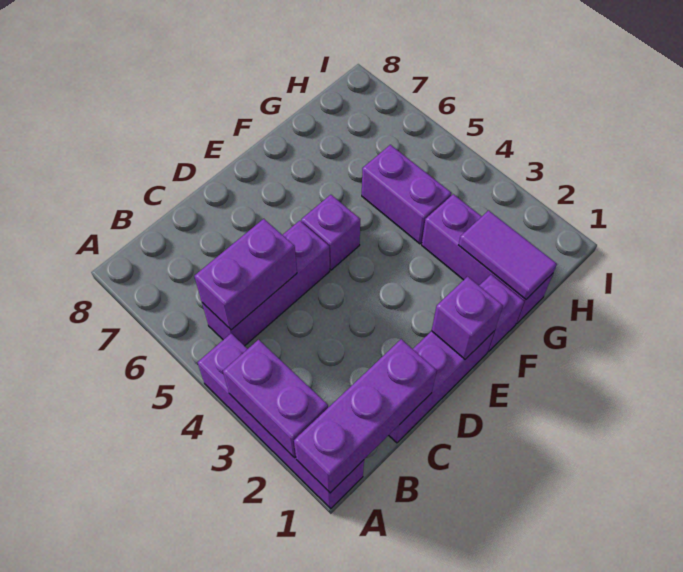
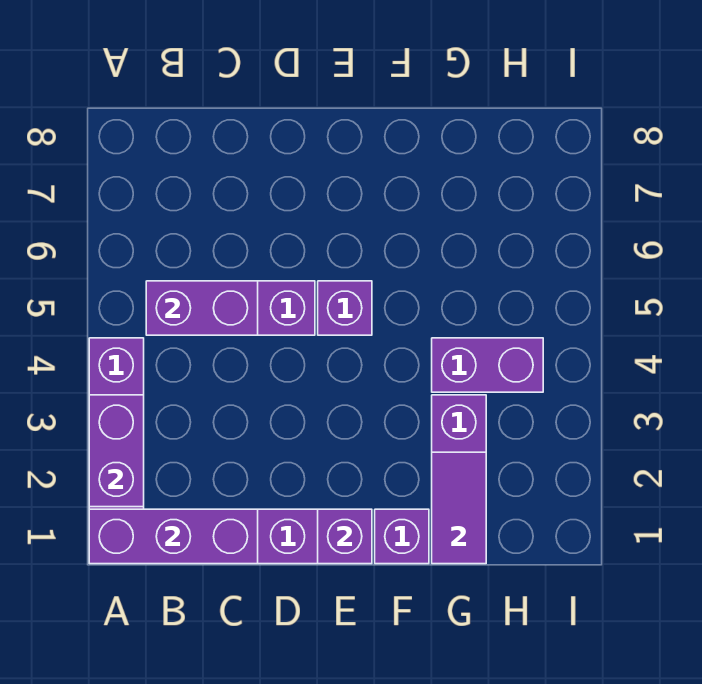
purple 1x2 brick [362,145,452,244] -> purple 1x2 brick turned to [432,338,543,392]

